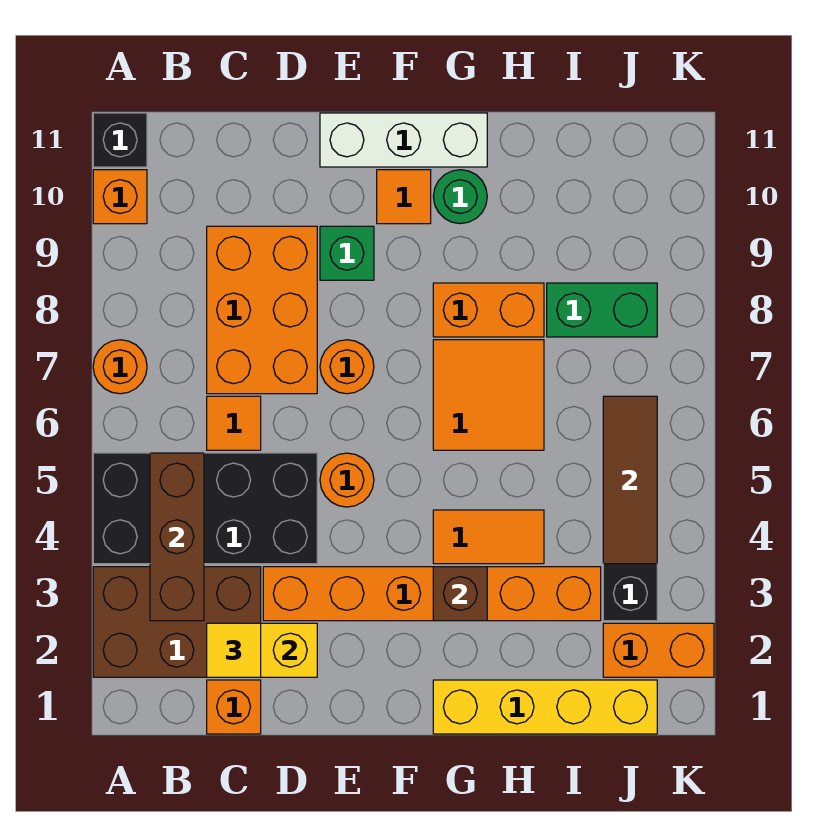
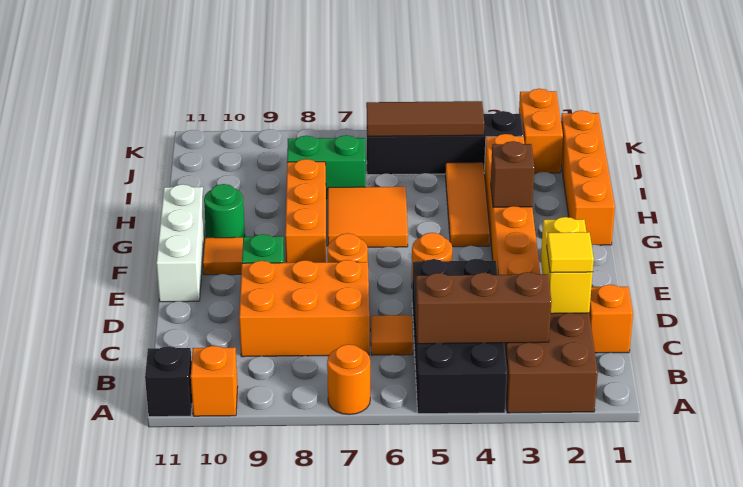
yellow 1x4 brick [433,680,657,734] -> orange 1x4 brick [561,110,615,245]
orange 1x2 tile [433,510,544,564] -> orange 1x3 tile [445,162,490,247]
orange 1x2 brick [433,283,544,337] -> orange 1x3 brick [285,159,326,263]
green 1x2 brick [547,283,657,337] -> green 1x2 brick turned to [287,135,366,199]

